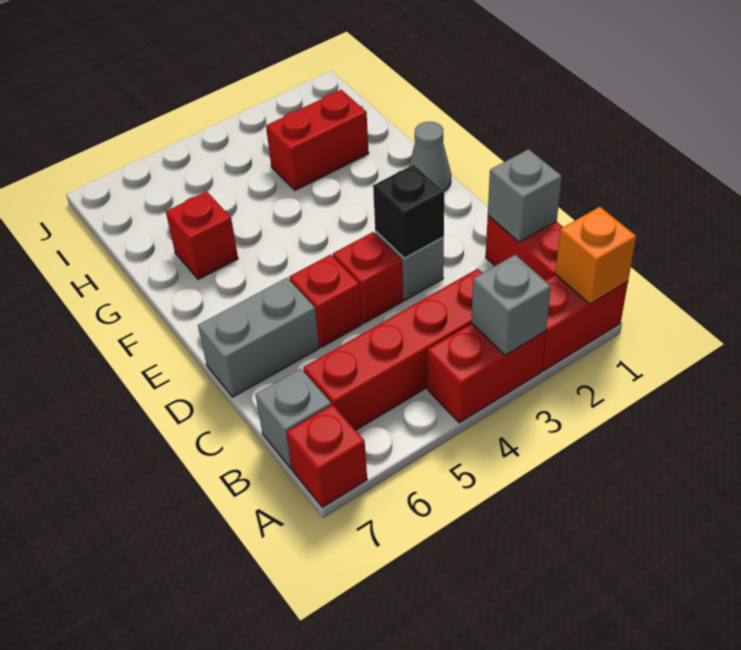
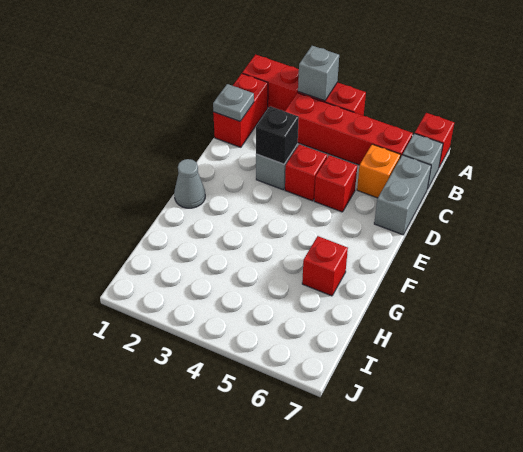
orange 1x1 brick [555,207,636,304] -> orange 1x1 brick moved to [357,144,401,198]
grey 1x1 brick [488,149,562,242] -> grey 1x1 plate [213,84,254,121]
grey 1x2 brick [198,278,319,397] -> grey 1x2 brick turned to [374,155,431,235]
red 1x2 brick [266,90,369,190] -> none

